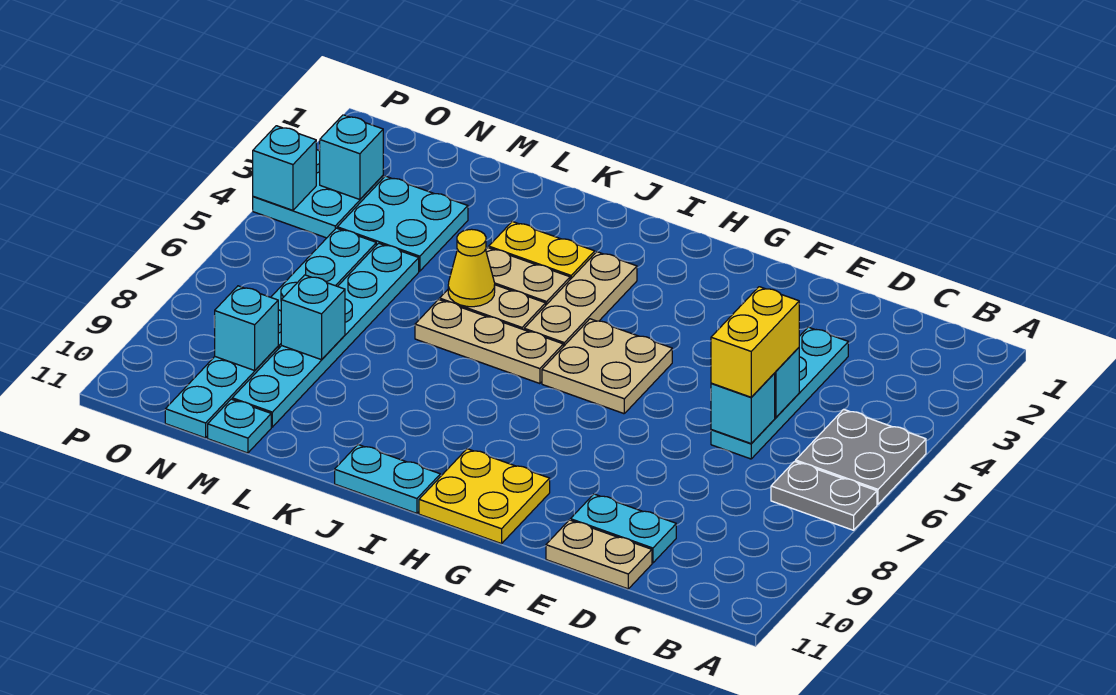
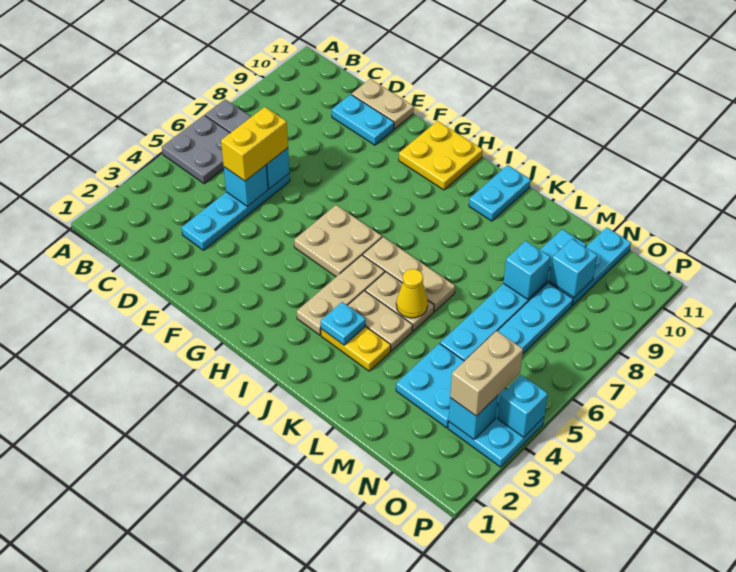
cyan 1x2 plate [335,445,440,513] -> cyan 1x2 plate turned to [469,165,531,221]
cyan 1x1 plate [208,399,271,453] -> cyan 1x1 plate moved to [321,302,366,345]
none -> tan 1x2 brick [450,331,523,416]

